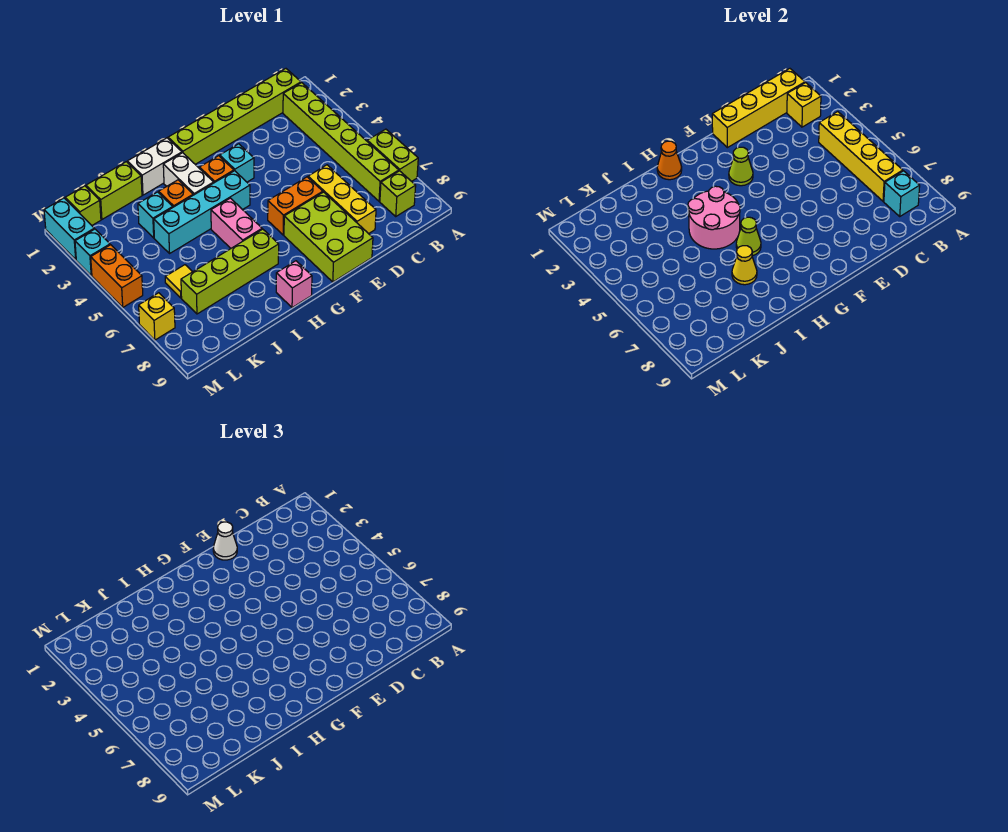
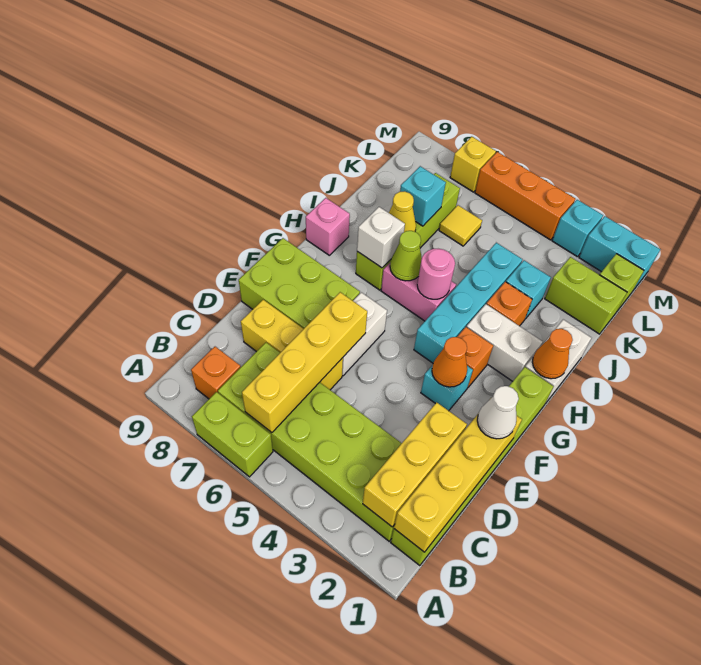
lime 1x6 brick [283,83,399,201] -> lime 2x6 brick [218,343,402,541]
yellow 1x1 brick [787,83,821,127] -> yellow 1x3 brick [363,402,467,527]
yellow 1x4 brick [819,112,903,201] -> yellow 1x4 brick turned to [242,292,367,433]
lime 1x1 brick [380,171,416,216] -> orange 1x1 brick [191,347,241,399]
cyan 1x1 brick [884,171,920,216] -> cyan 1x1 brick moved to [400,166,446,226]
orange 1x2 brick [268,177,323,235] -> white 1x2 brick [342,292,387,376]
lime 1x1 cone [729,147,753,186] -> orange 1x1 cone [432,337,467,387]
pink 2x2 round brick [688,186,740,249] -> pink 1x1 round brick [417,249,455,299]
none -> white 1x1 brick [357,207,405,268]
lime 1x2 brick [86,162,142,219] -> lime 1x2 brick turned to [545,257,627,334]
orange 1x2 brick [91,245,143,307] -> orange 1x3 brick [475,152,575,240]

